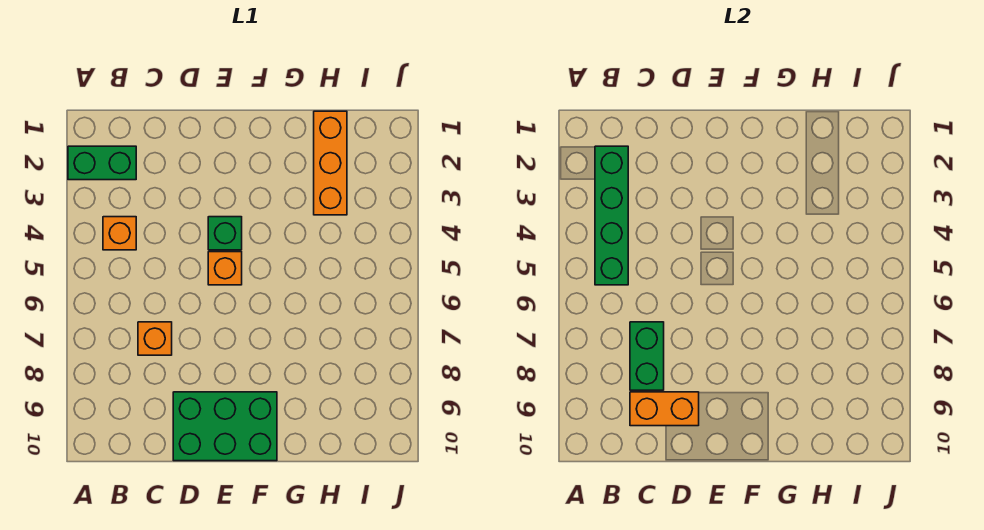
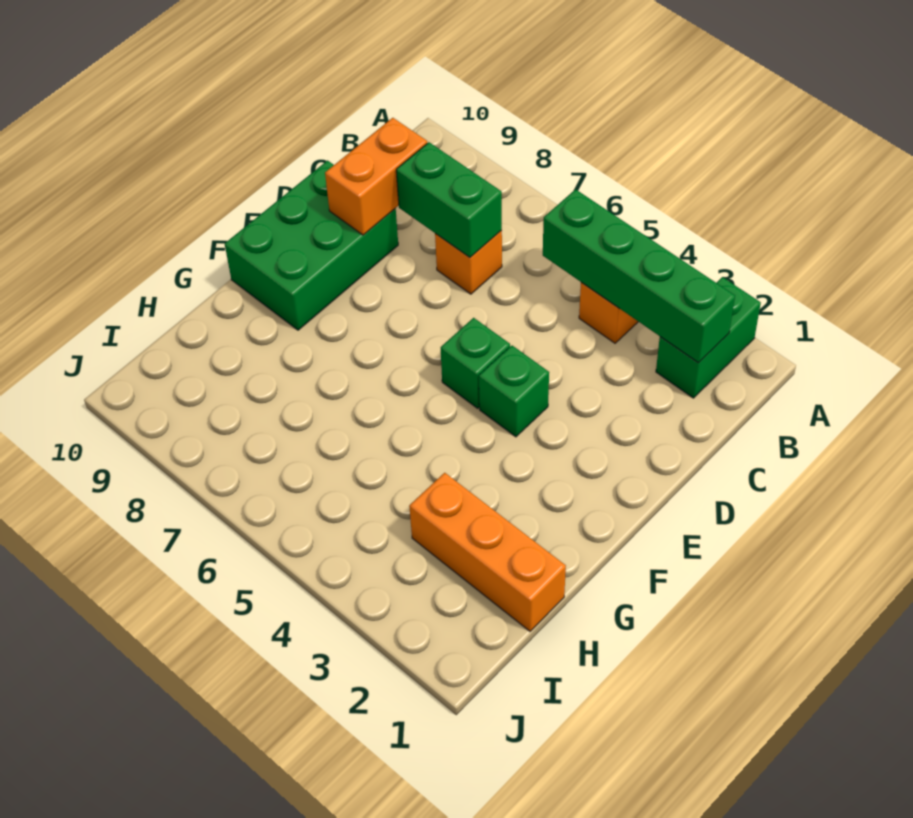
orange 1x1 brick [208,252,242,285] -> green 1x1 brick [441,318,510,408]

